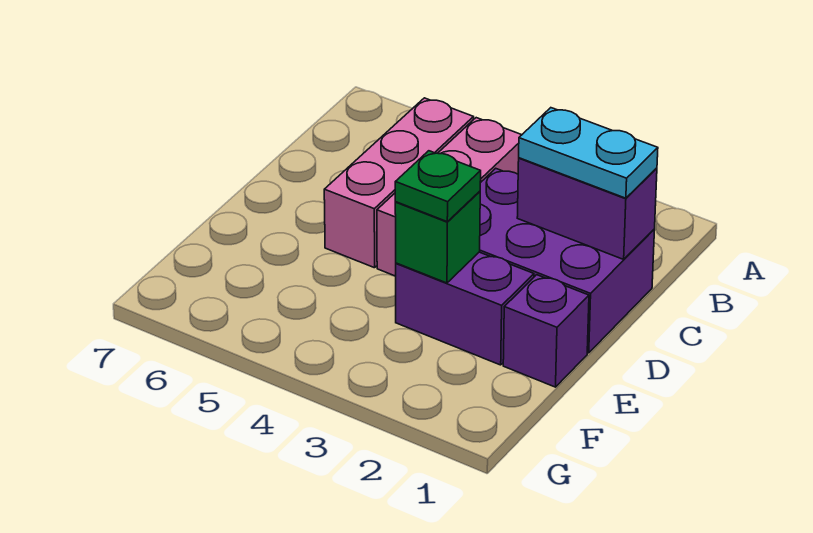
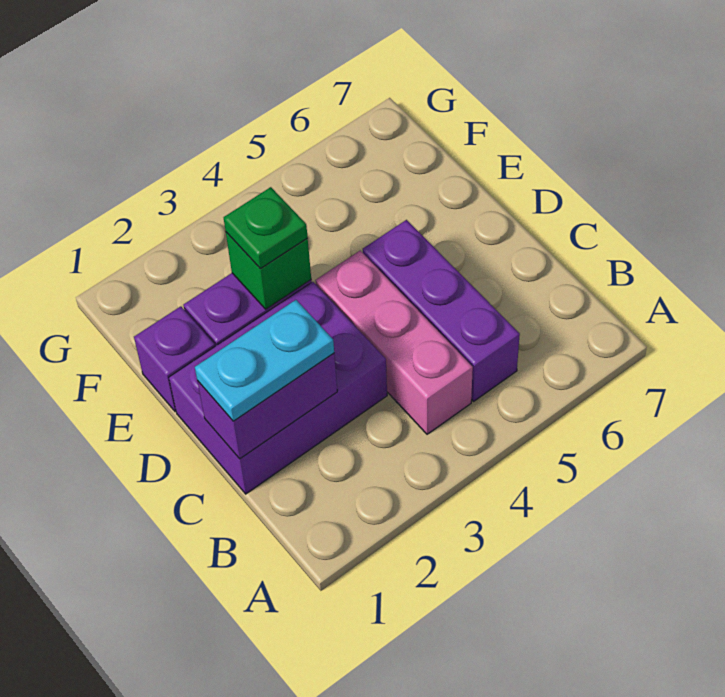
pink 1x3 brick [324,98,474,268] -> purple 1x3 brick [363,220,520,401]

